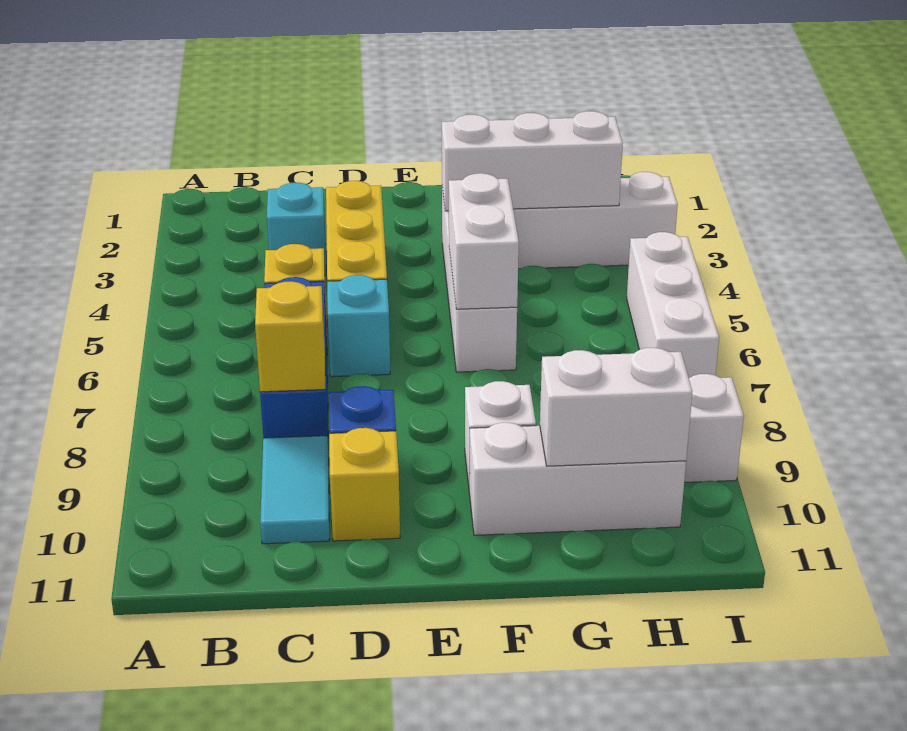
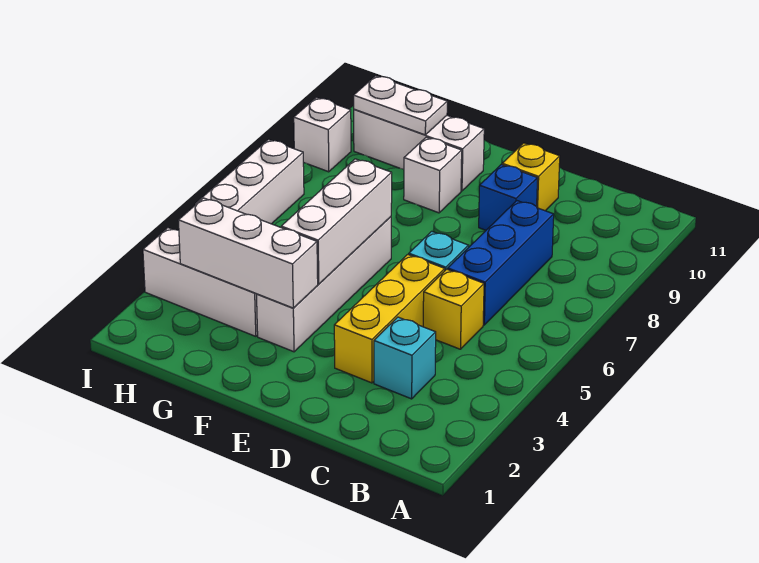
yellow 1x1 brick [255,281,325,392] -> none
cyan 1x2 tile [260,436,329,544] -> none
white 1x2 brick [449,173,519,309] -> white 1x3 brick [281,159,392,284]
white 1x2 brick [540,348,692,466] -> white 1x2 plate [354,76,447,135]

